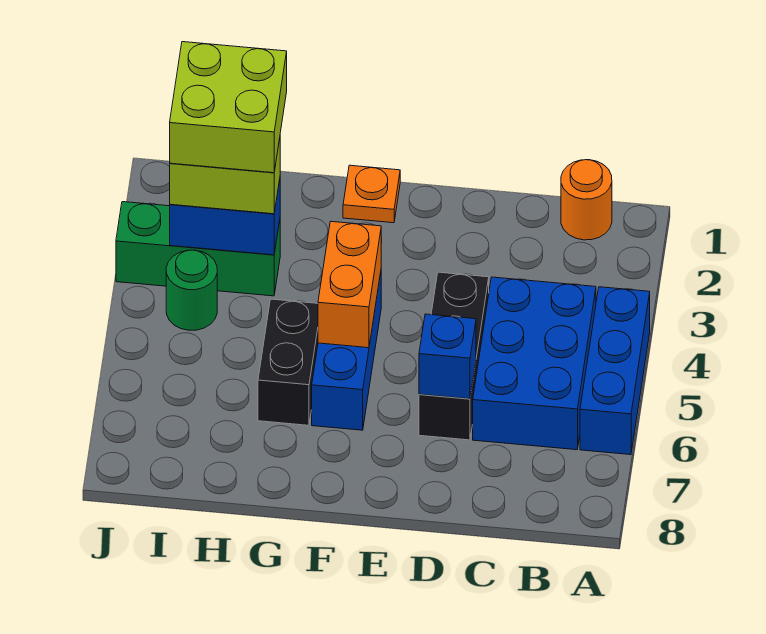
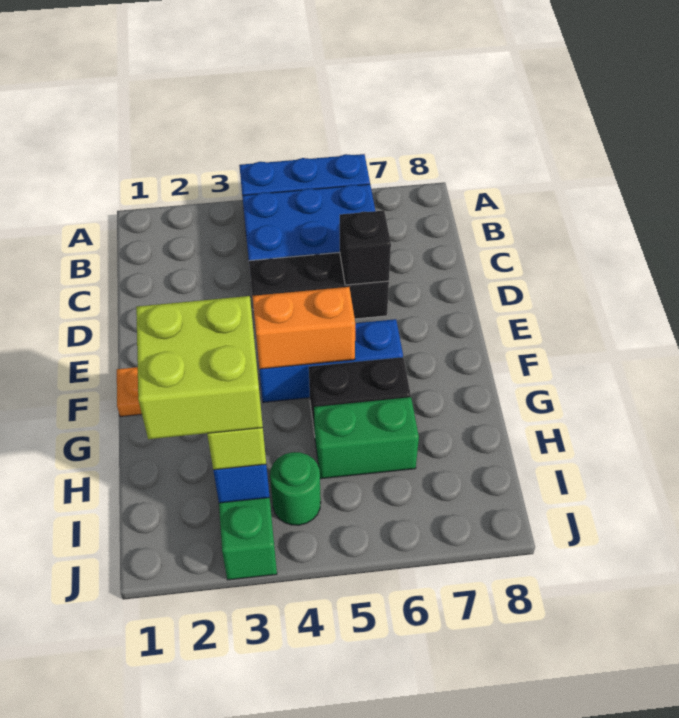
orange 1x1 round brick [561,160,612,240] -> none
blue 1x1 brick [419,314,476,399] -> black 1x1 brick [340,211,391,285]
none -> green 1x2 brick [314,397,419,479]

